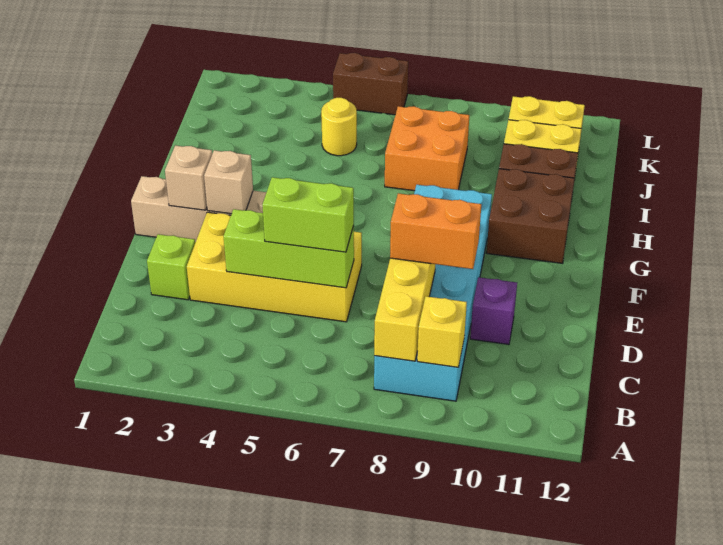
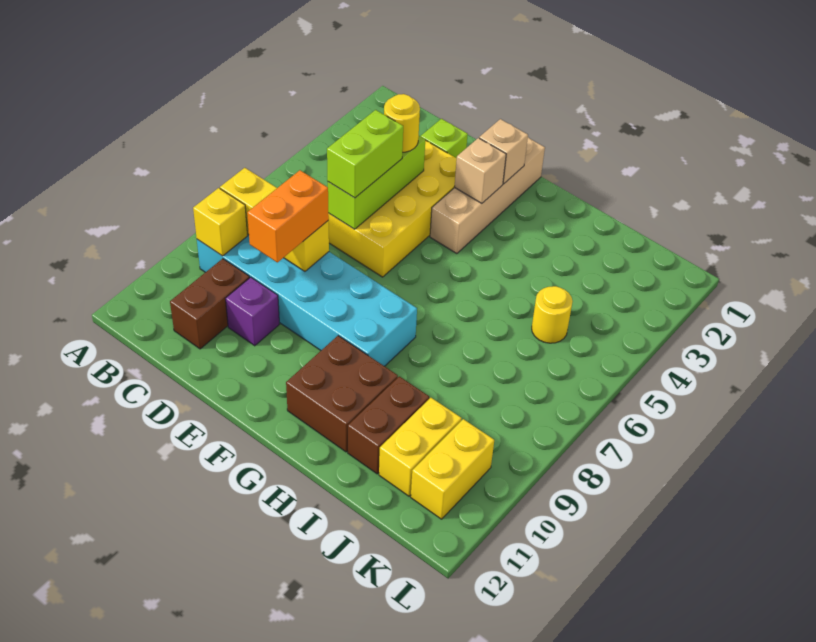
none -> yellow 1x1 round brick [384,94,420,152]
orange 2x2 brick [385,106,469,191] -> none
brown 1x2 brick [333,53,408,115] -> brown 1x2 brick moved to [170,259,250,349]

